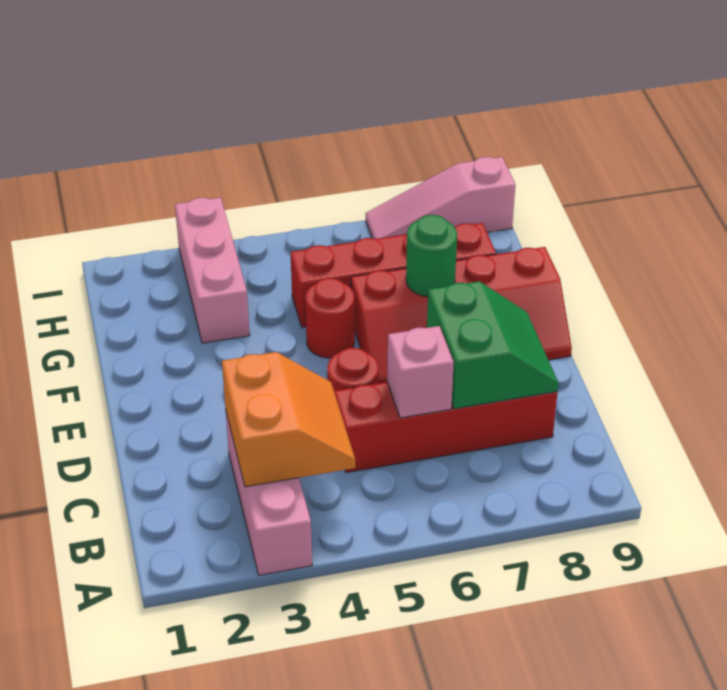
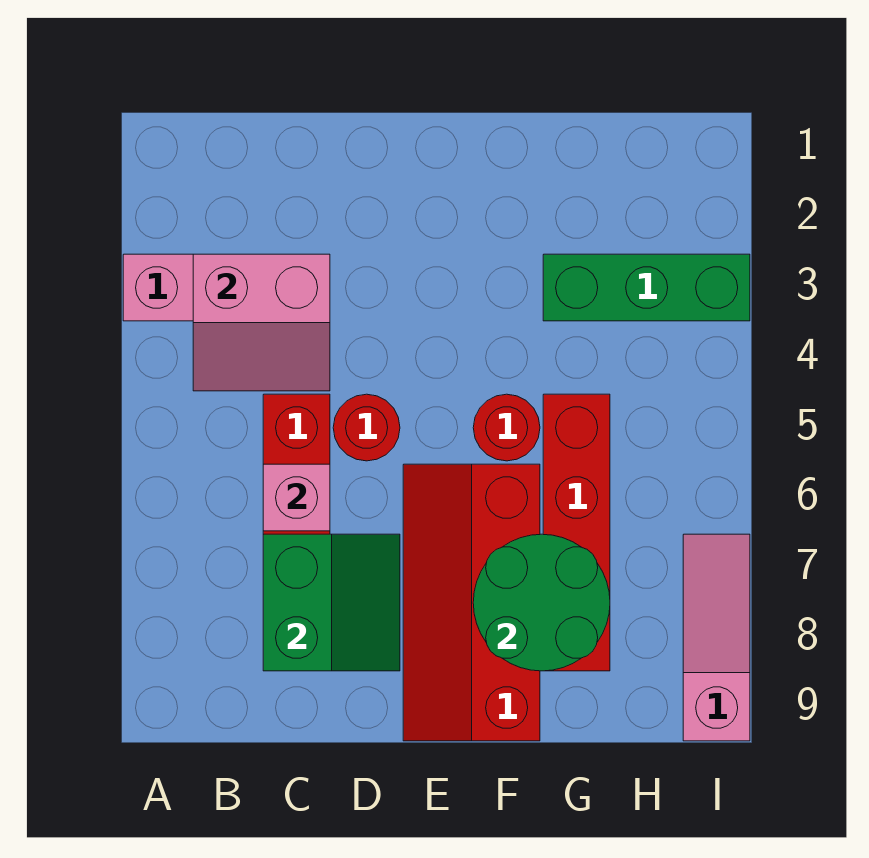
orange 2x2 slope [222,352,355,487] -> pink 2x2 slope [193,254,330,391]
green 2x2 slope [427,281,558,409] -> green 2x2 slope turned to [263,534,400,671]
green 1x1 round brick [406,215,457,297] -> green 2x2 round brick [473,534,610,671]
pink 1x3 brick [175,198,250,343] -> green 1x3 brick [543,254,750,321]

